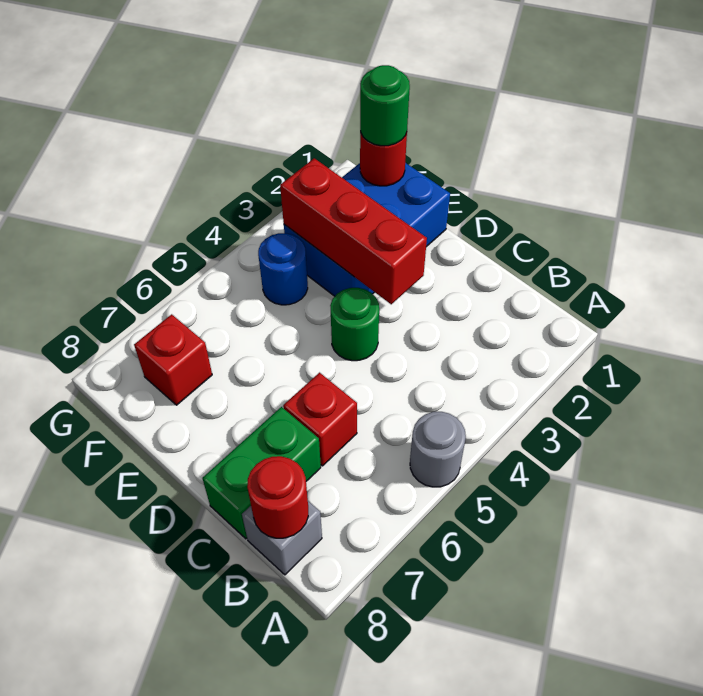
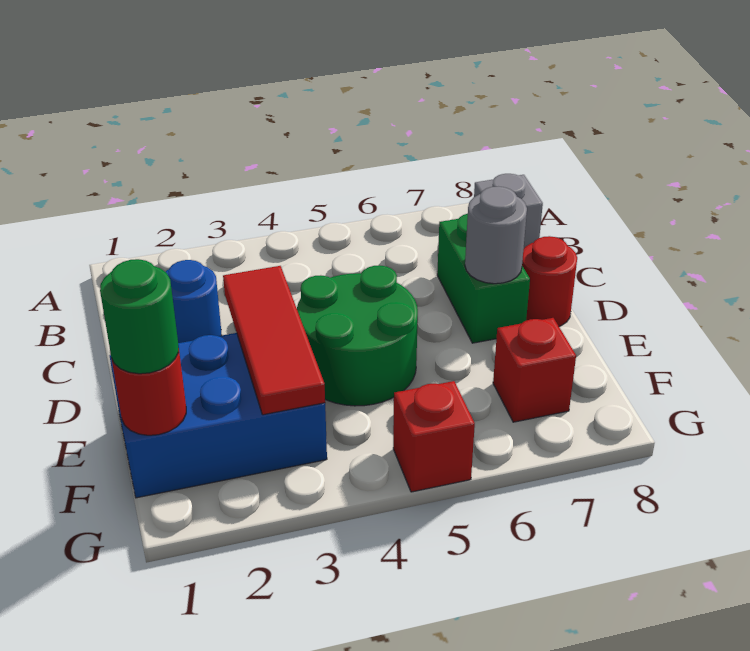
grey 1x1 round brick [410,412,466,487] -> grey 1x1 round brick moved to [465,187,527,284]
red 1x1 round brick [247,456,308,538] -> red 1x1 round brick moved to [522,236,577,326]
red 1x1 brick [283,373,357,466] -> red 1x1 brick moved to [393,381,475,492]
green 1x2 brick [202,407,321,539] -> green 1x2 brick turned to [437,214,530,343]
red 1x3 brick [280,158,427,304] -> red 1x3 tile [223,266,325,415]
green 1x1 round brick [330,288,379,361] -> green 2x2 round brick [297,265,418,406]
blue 1x1 round brick [258,233,308,305] -> blue 1x1 round brick moved to [166,260,222,343]

